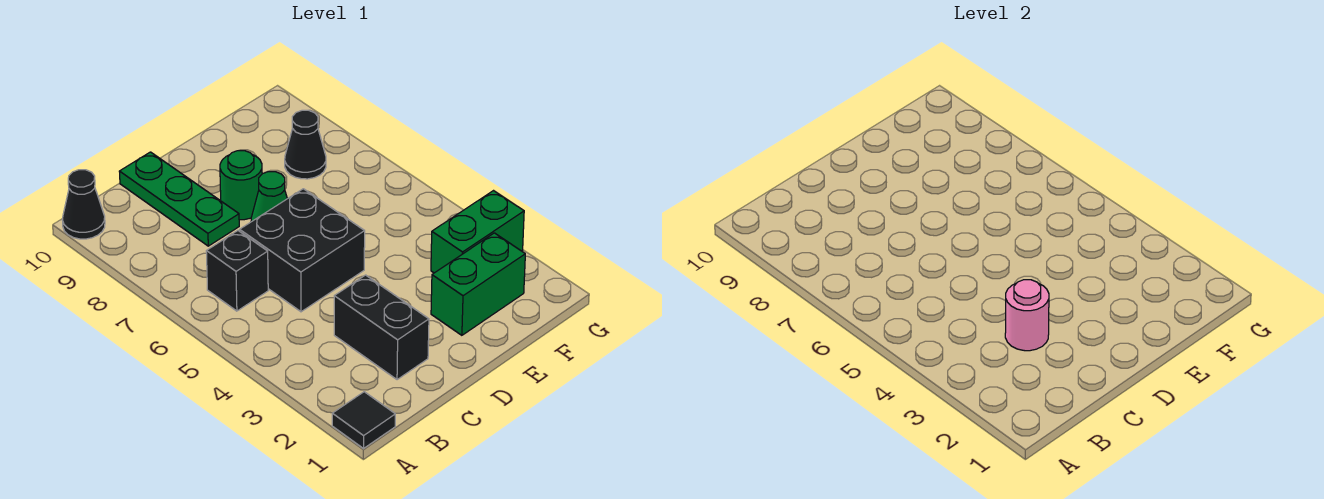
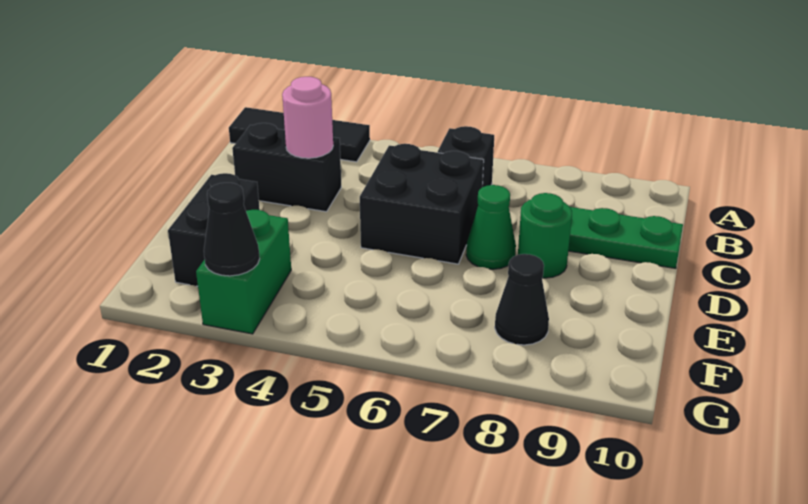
black 1x1 tile [332,392,395,448] -> black 1x3 tile [229,107,370,162]
black 1x1 cone [62,170,105,239] -> black 1x1 cone moved to [204,183,260,276]
green 1x2 brick [431,233,525,335] -> black 1x2 brick [168,173,260,286]

